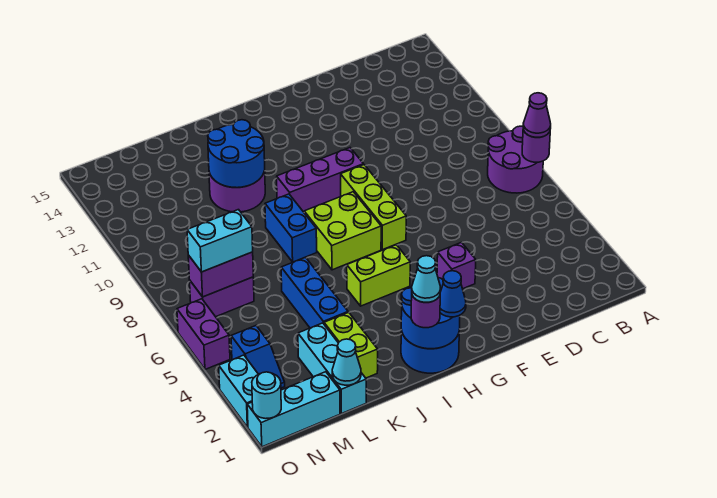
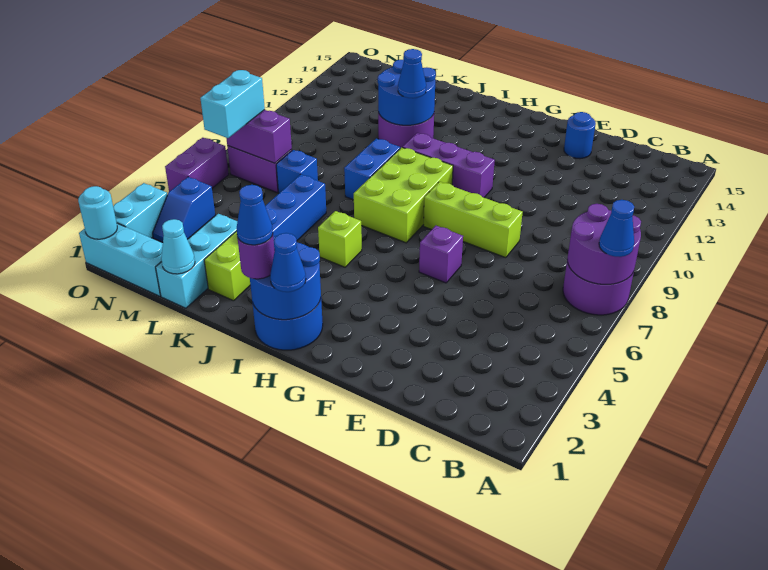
purple 1x1 round brick [522,129,550,162] -> purple 2x2 round brick [567,204,641,284]
purple 1x1 cone [523,93,551,137] -> blue 1x1 cone [599,200,634,257]
none -> blue 1x1 round brick [564,112,596,159]
purple 1x1 brick [437,242,476,289] -> purple 1x1 brick moved to [419,226,463,283]
lime 1x3 brick [341,165,406,250] -> lime 1x3 brick turned to [424,182,523,258]
lime 1x2 brick [347,245,410,306] -> lime 1x1 brick [318,211,362,267]
lime 2x2 brick [304,192,381,270] -> lime 2x3 brick [354,148,453,243]
cyan 1x1 cone [412,256,441,302] -> blue 1x1 cone [236,185,273,245]
none -> blue 1x1 cone [398,49,426,98]
none -> blue 1x1 brick [276,150,318,193]
cyan 1x2 brick [187,210,253,272] -> cyan 1x2 brick turned to [200,70,265,138]

